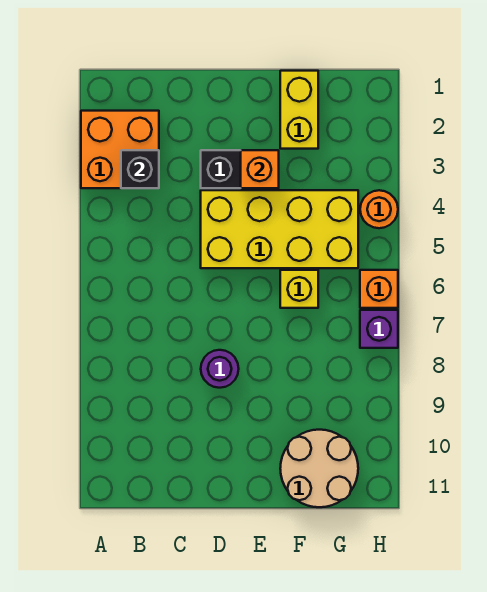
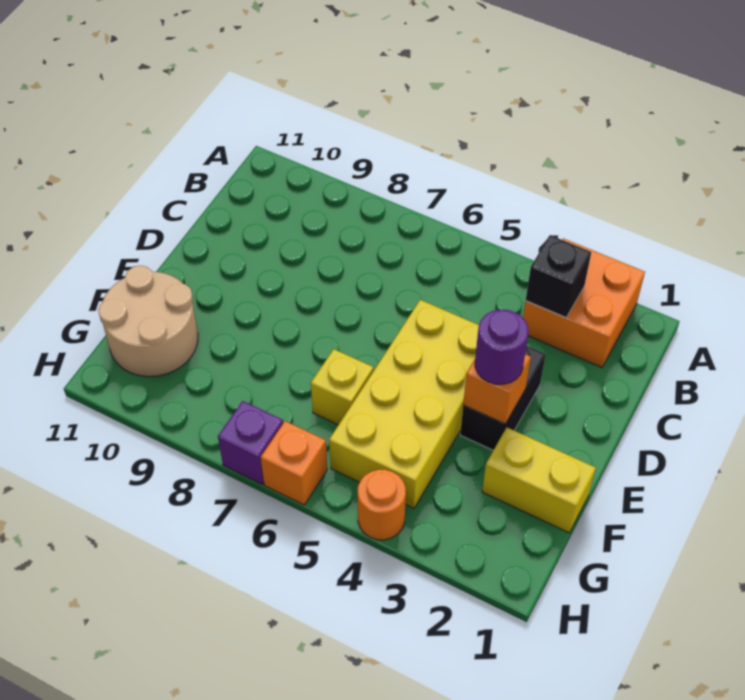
purple 1x1 round brick [201,350,239,388] -> purple 1x1 round brick moved to [475,310,528,384]

